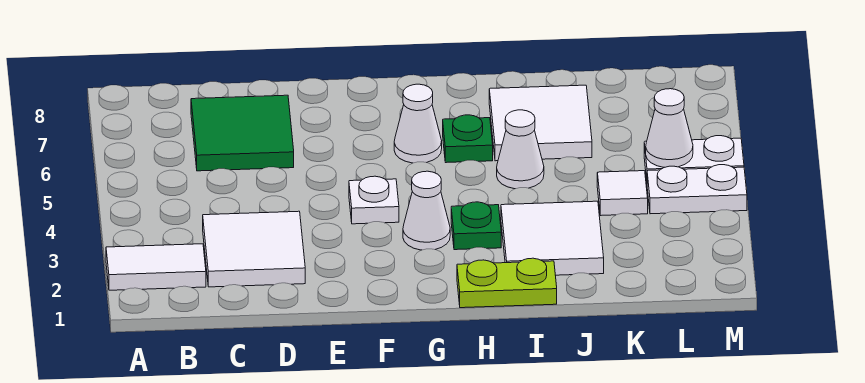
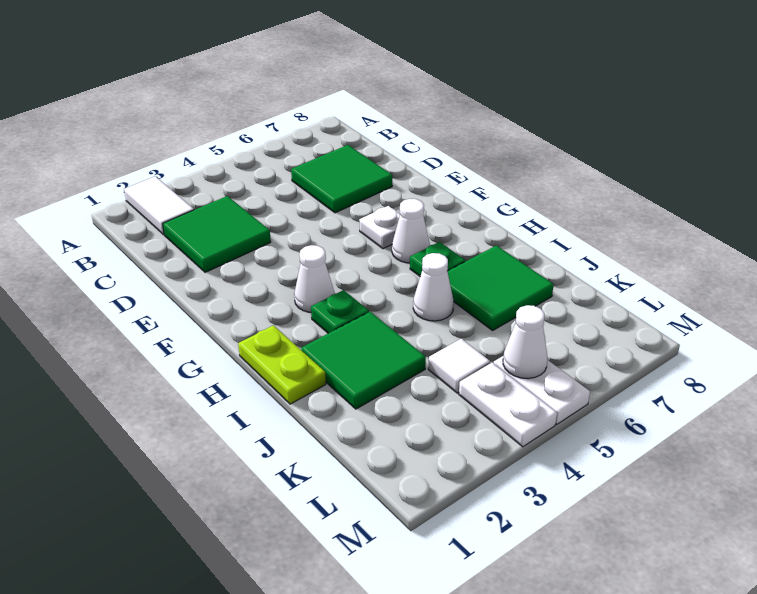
white 2x2 tile [203,211,305,287] -> green 2x2 tile [163,196,271,272]
white 1x1 plate [349,176,399,224] -> white 1x1 plate moved to [359,206,400,249]
white 2x2 tile [501,201,604,275] -> green 2x2 tile [301,312,426,409]
white 2x2 tile [489,85,592,161] -> green 2x2 tile [447,246,554,330]

